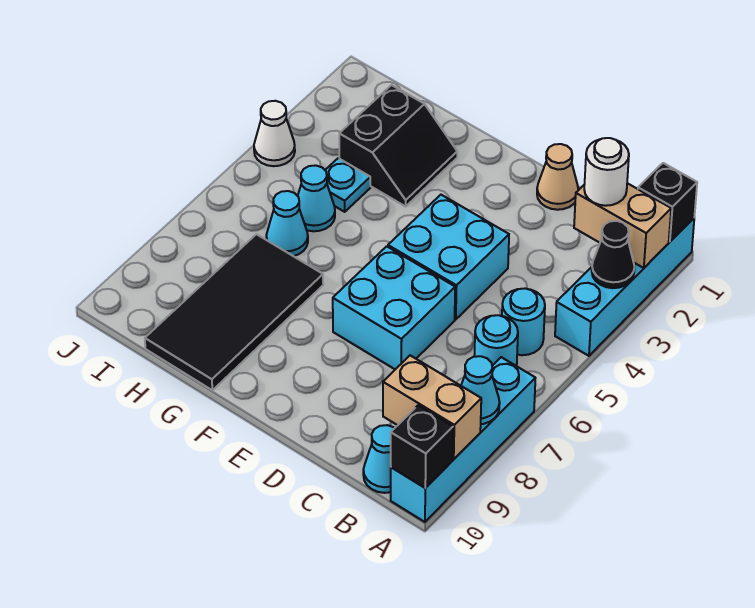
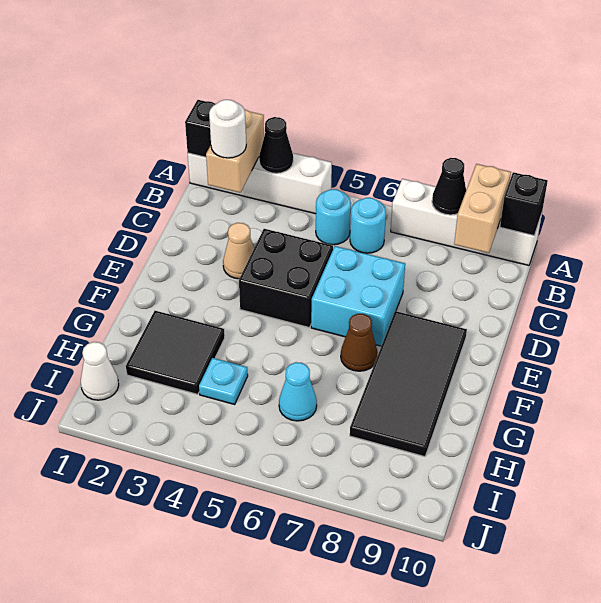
cyan 1x4 brick [555,218,694,356] -> white 1x4 brick [188,153,332,214]
cyan 1x4 brick [391,357,535,522] -> white 1x4 brick [391,179,542,265]
cyan 1x1 cone [461,356,500,424] -> black 1x1 cone [432,158,466,215]
cyan 1x1 cone [363,425,394,493] -> none
tan 1x1 cone [537,144,578,210] -> tan 1x1 cone moved to [223,223,254,279]
cyan 2x2 brick [388,195,509,320] -> black 2x2 brick [239,229,333,328]
none -> brown 1x1 cone [341,314,378,371]
black 2x2 slope [339,85,457,206] -> black 2x2 tile [126,311,225,394]
black 2x4 tile [145,234,323,390] -> black 2x4 tile turned to [350,311,467,457]
cyan 1x1 cone [298,165,335,231] -> none
white 1x1 cone [254,101,295,166] -> white 1x1 cone moved to [81,342,119,400]

